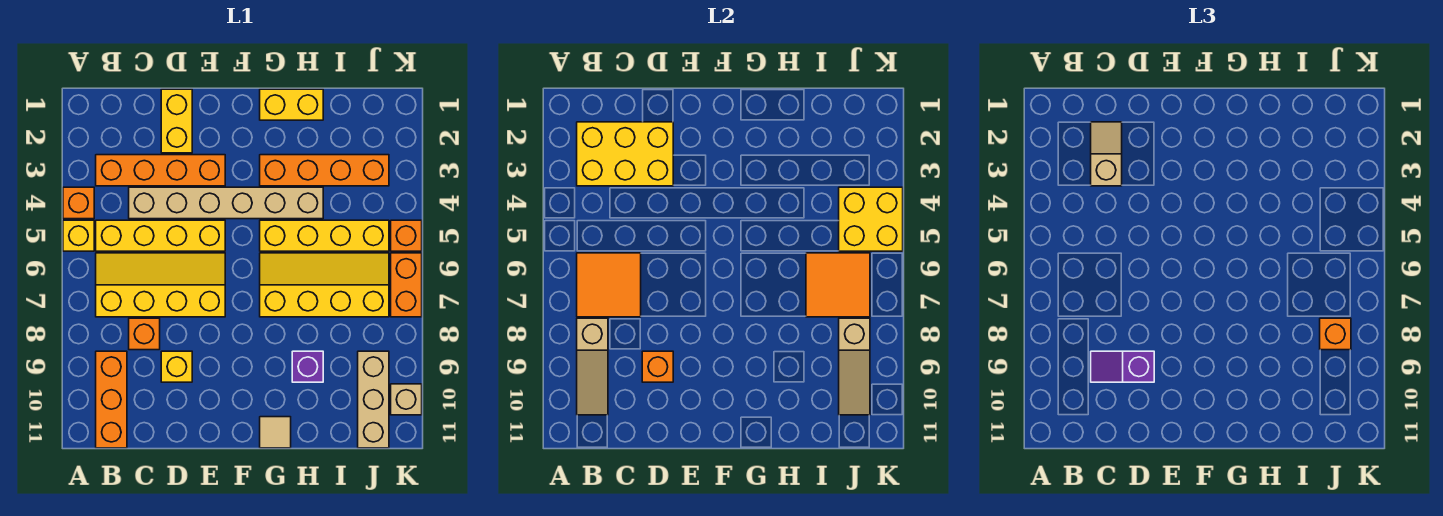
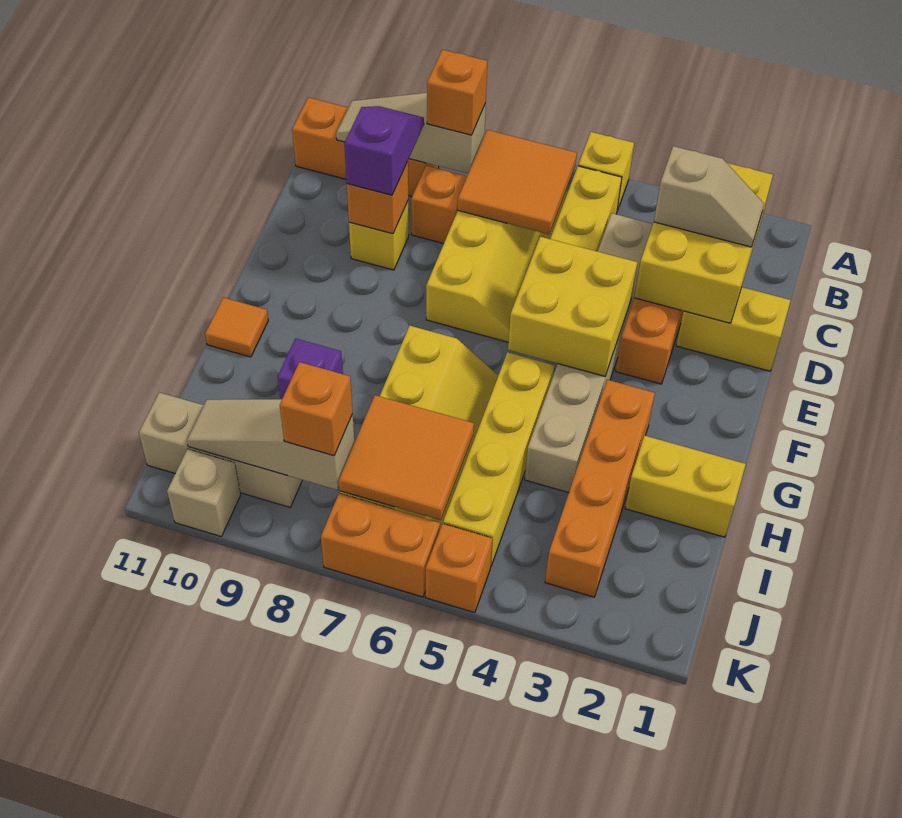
orange 1x1 brick [63,187,94,219] -> orange 1x1 brick moved to [427,50,487,135]
yellow 1x2 brick [260,89,323,120] -> yellow 1x2 brick turned to [625,436,746,537]
tan 1x1 tile [260,417,291,448] -> orange 1x1 tile [205,298,268,357]
yellow 2x2 brick [839,187,903,251] -> yellow 2x2 brick moved to [508,237,637,376]

